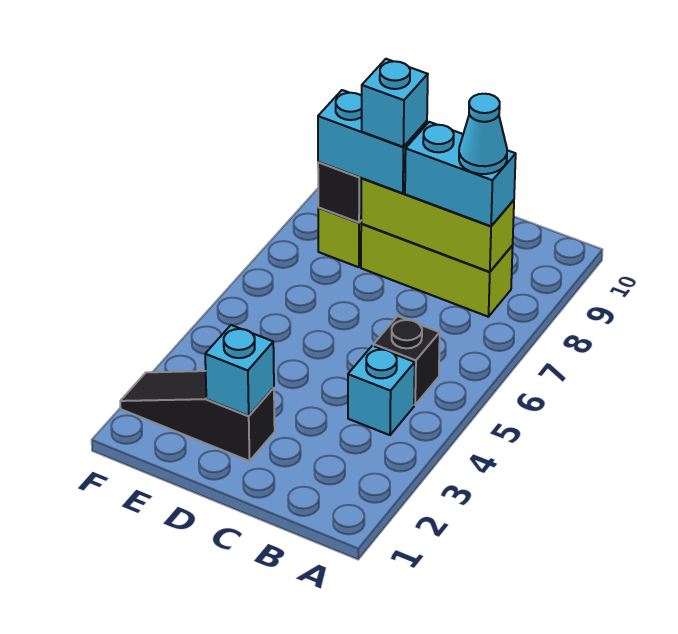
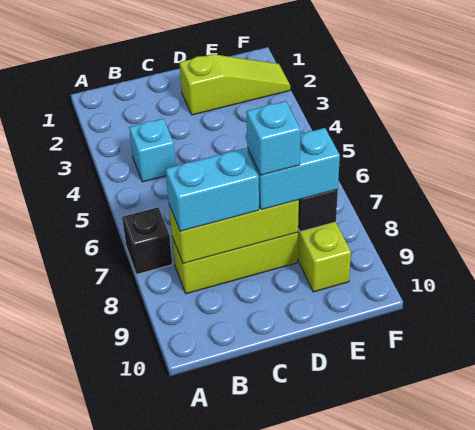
black 1x1 brick [373,316,440,405] -> black 1x1 brick moved to [122,207,172,275]
cyan 1x1 cone [459,94,507,174] -> none
black 1x3 slope [120,371,275,461] -> lime 1x3 slope [179,54,290,115]
cyan 1x1 brick [205,325,274,416] -> none

